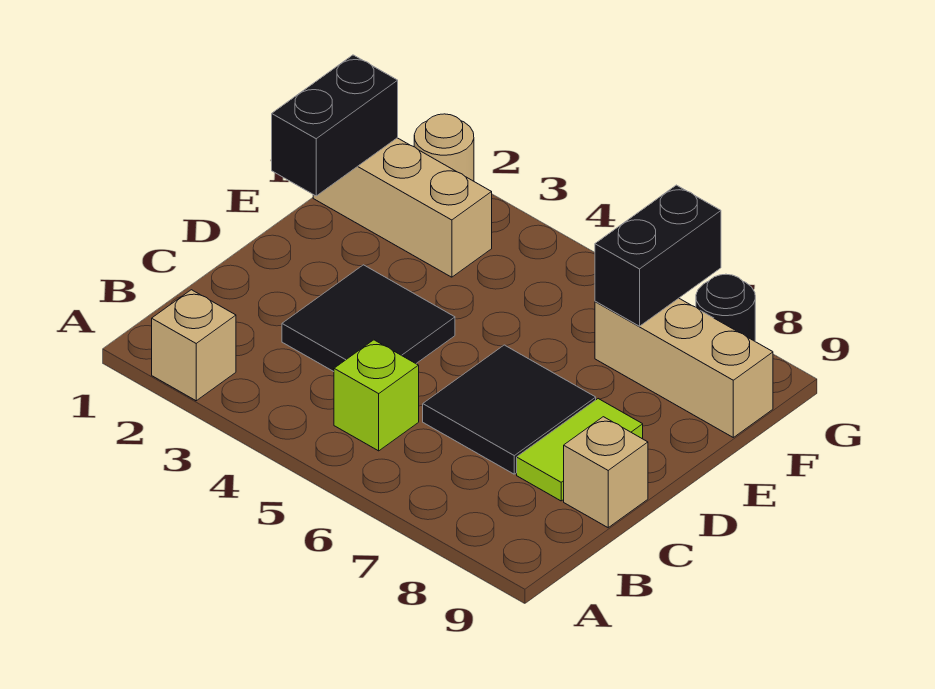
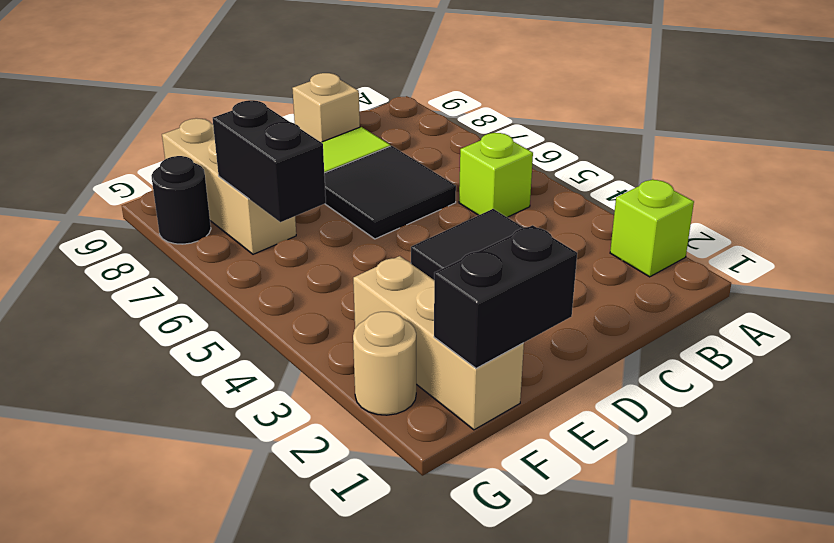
tan 1x1 brick [152,290,236,401] -> lime 1x1 brick [610,179,694,277]
black 1x2 brick [595,185,721,326] -> black 1x2 brick turned to [213,100,326,222]

